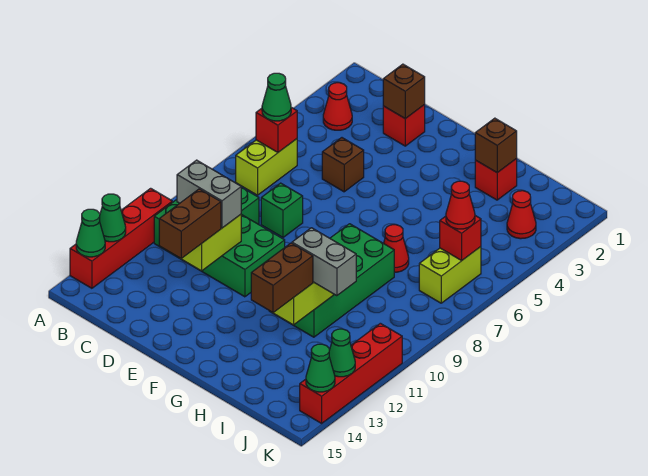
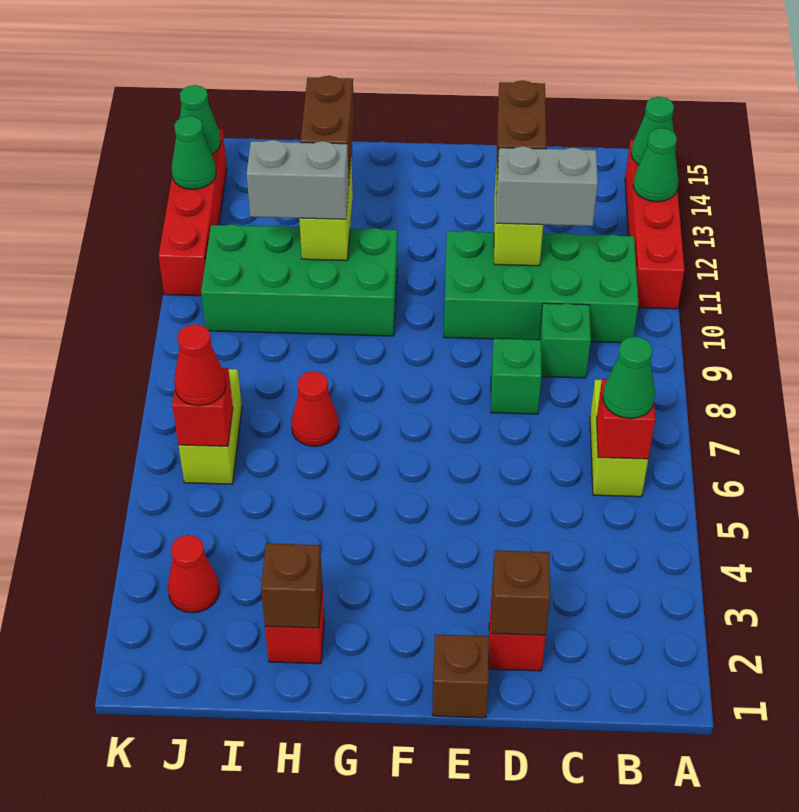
red 1x1 cone [323,83,352,130] -> none
brown 1x1 brick [322,138,364,192] -> brown 1x1 brick moved to [432,634,489,718]
green 2x4 brick [270,224,394,337] -> green 2x4 brick turned to [201,224,397,336]

